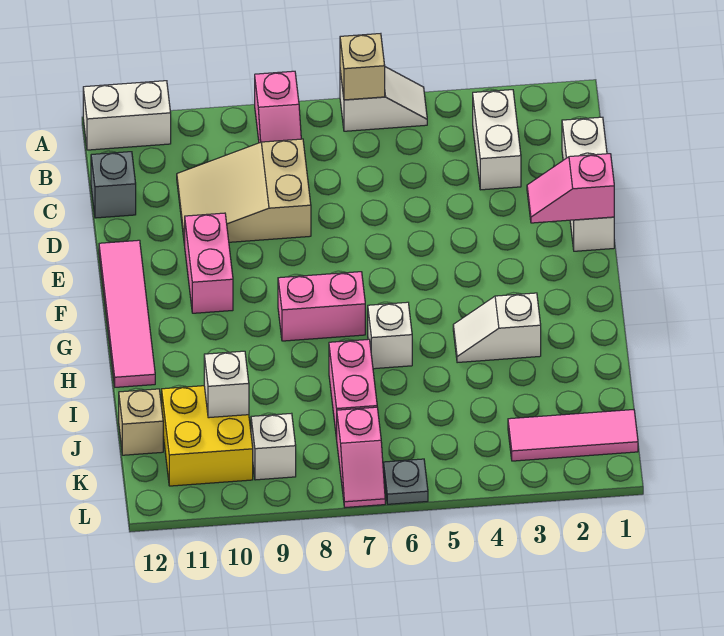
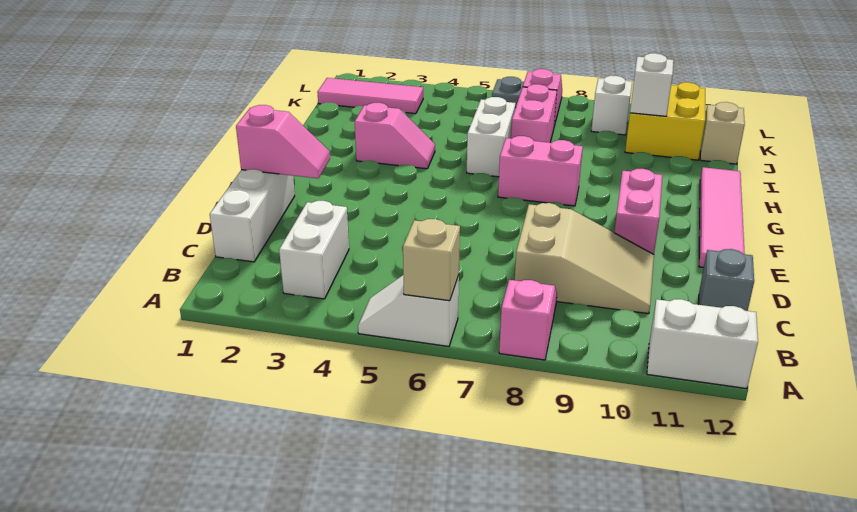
white 1x2 slope [453,293,541,363] -> pink 1x2 slope [355,103,435,169]
white 1x1 brick [368,302,412,369] -> white 1x2 brick [467,97,515,177]

